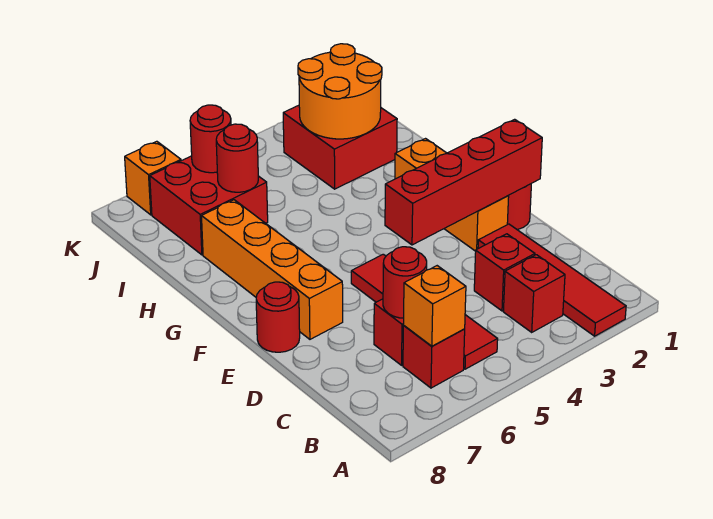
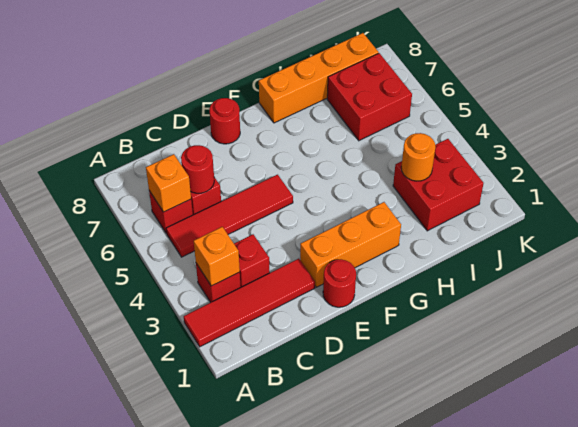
red 1x4 brick [385,119,542,245] -> none
orange 1x4 brick [202,200,343,339] -> orange 1x4 brick moved to [259,33,379,123]
orange 2x2 round brick [298,44,382,139] -> orange 1x1 round brick [401,133,436,181]
red 1x1 round brick [216,124,258,192] -> none
red 1x1 round brick [190,105,231,173] -> none
orange 1x1 brick [125,141,181,215] -> orange 1x1 brick moved to [194,227,240,286]

